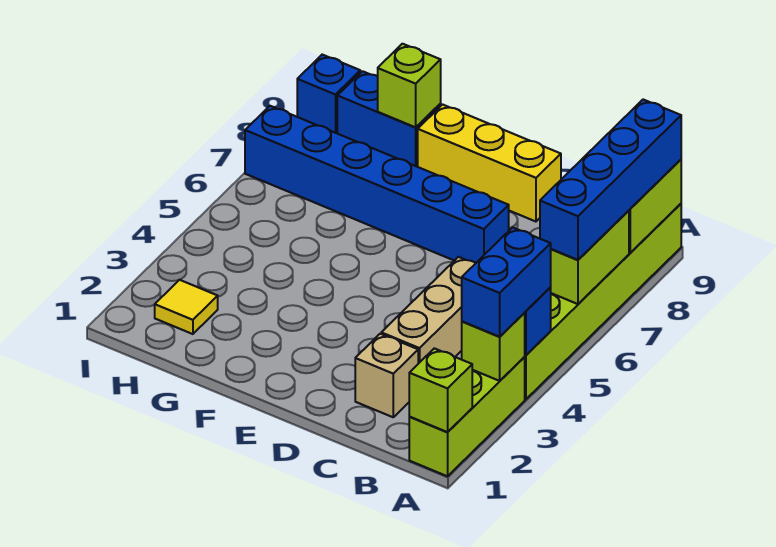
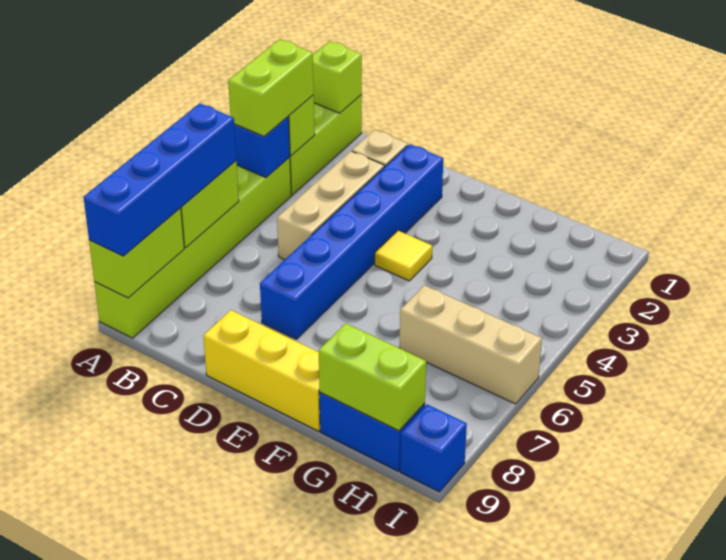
blue 1x2 brick [462,227,551,337] -> lime 1x2 brick [228,39,314,137]
blue 1x6 brick [245,106,509,263] -> blue 1x6 brick turned to [260,144,443,339]
none -> tan 1x3 brick [400,285,542,404]
lime 1x1 brick [378,44,441,127] -> lime 1x2 brick [319,323,426,431]
yellow 1x1 tile [155,280,218,334] -> yellow 1x1 tile moved to [375,231,432,281]

